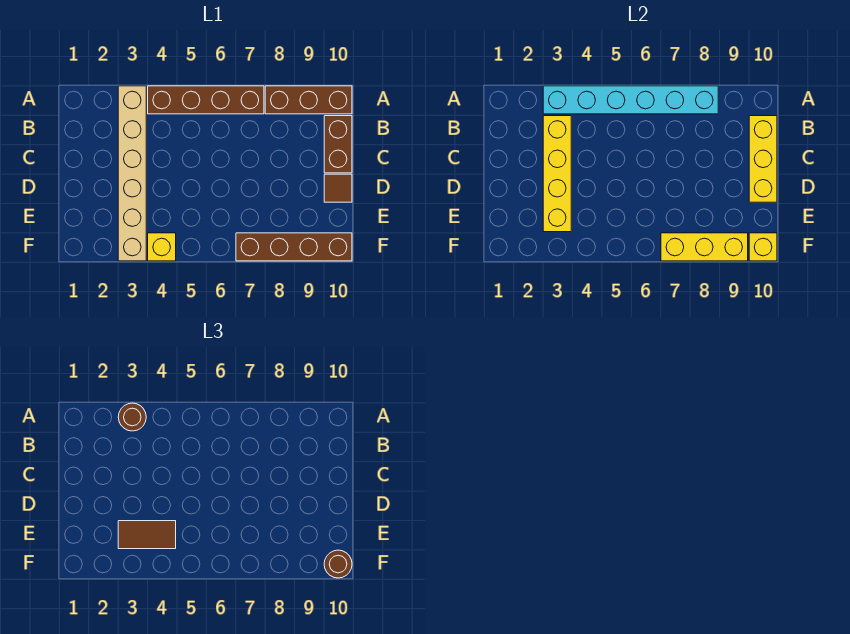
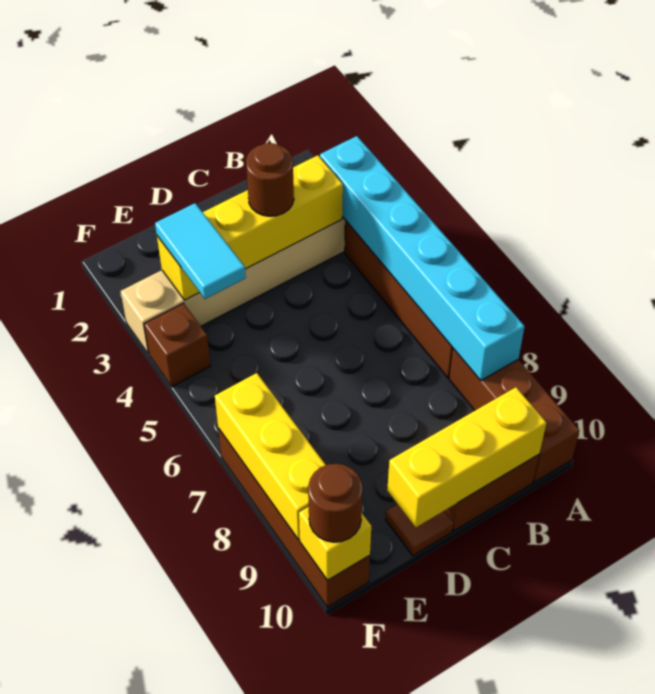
brown 1x1 round brick [118,403,146,431] -> brown 1x1 round brick moved to [246,143,294,216]
brown 1x2 tile [118,521,176,549] -> cyan 1x2 tile [155,203,246,299]
yellow 1x1 brick [148,233,176,261] -> brown 1x1 brick [144,303,210,387]

